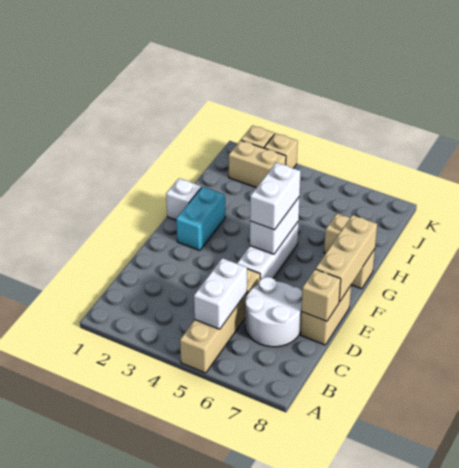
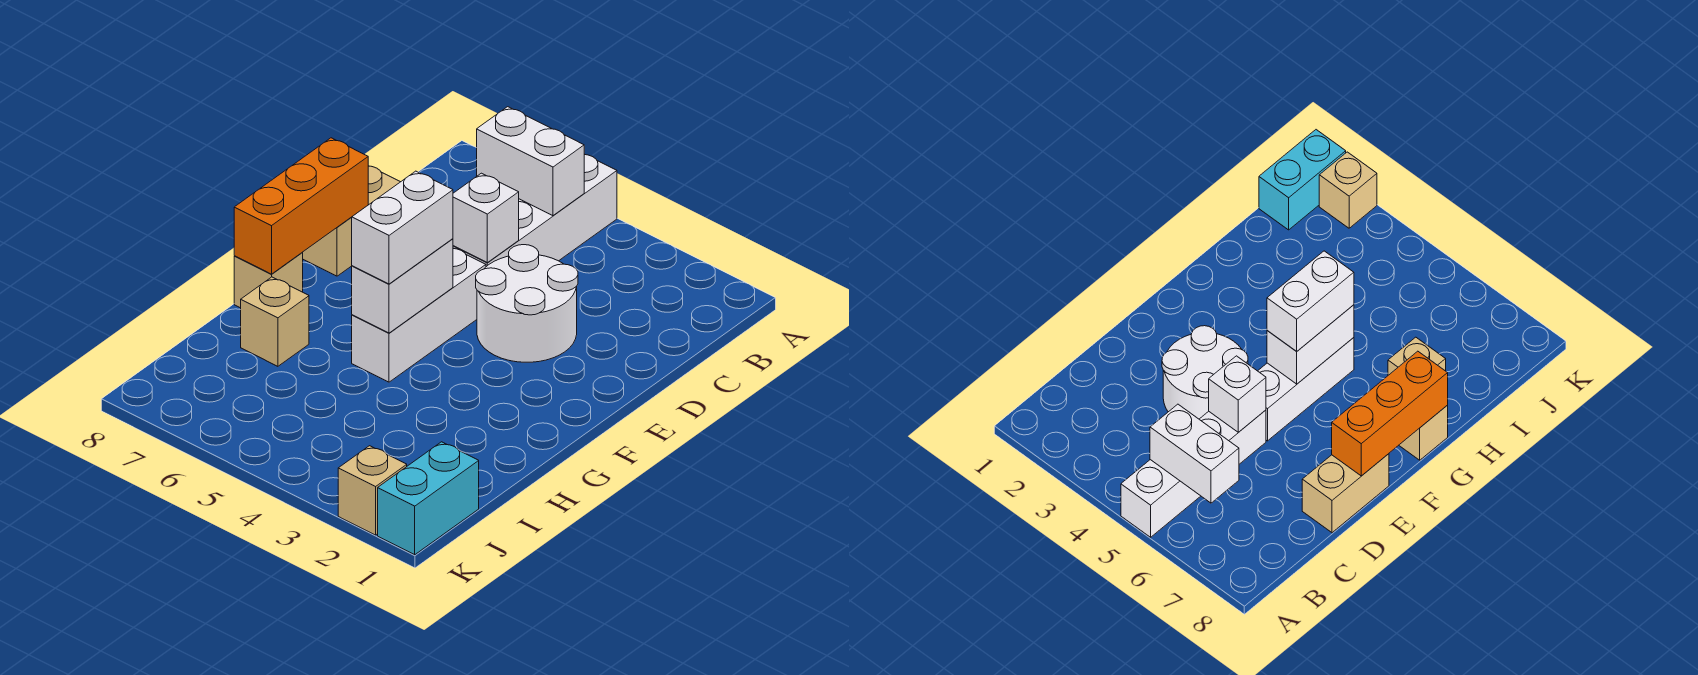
tan 1x4 brick [180,269,260,373] -> white 1x4 brick [453,155,617,267]
white 1x2 brick [194,258,247,329] -> white 1x2 brick turned to [477,107,585,216]
white 2x2 round brick [245,277,302,347] -> white 2x2 round brick moved to [476,245,578,362]
tan 1x1 brick [301,269,341,321] -> none
tan 1x3 brick [316,215,377,302] -> orange 1x3 brick [234,138,368,274]
cyan 1x2 brick [176,187,225,251] -> cyan 1x2 brick moved to [378,442,479,555]
white 1x1 brick [166,178,201,220] -> white 1x1 brick moved to [453,173,519,263]
tan 1x2 brick [229,140,286,188] -> none
tan 1x1 brick [264,133,298,168] -> none

